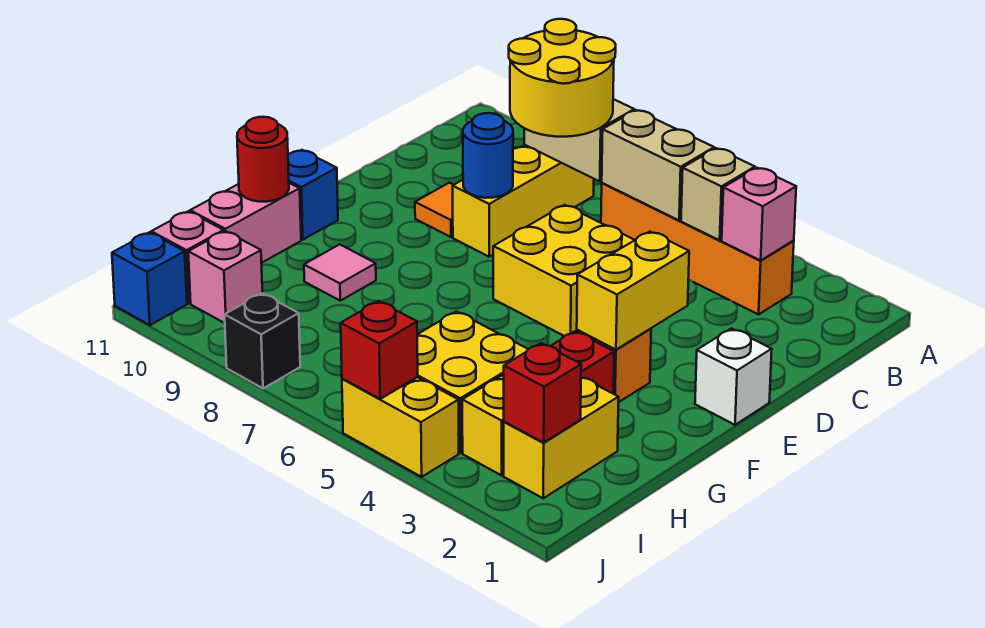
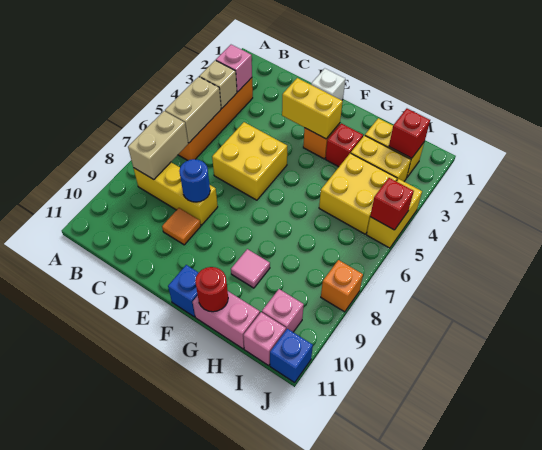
yellow 2x2 round brick [509,19,616,137] -> none
black 1x1 brick [225,293,300,388] -> orange 1x1 brick [321,260,363,312]

